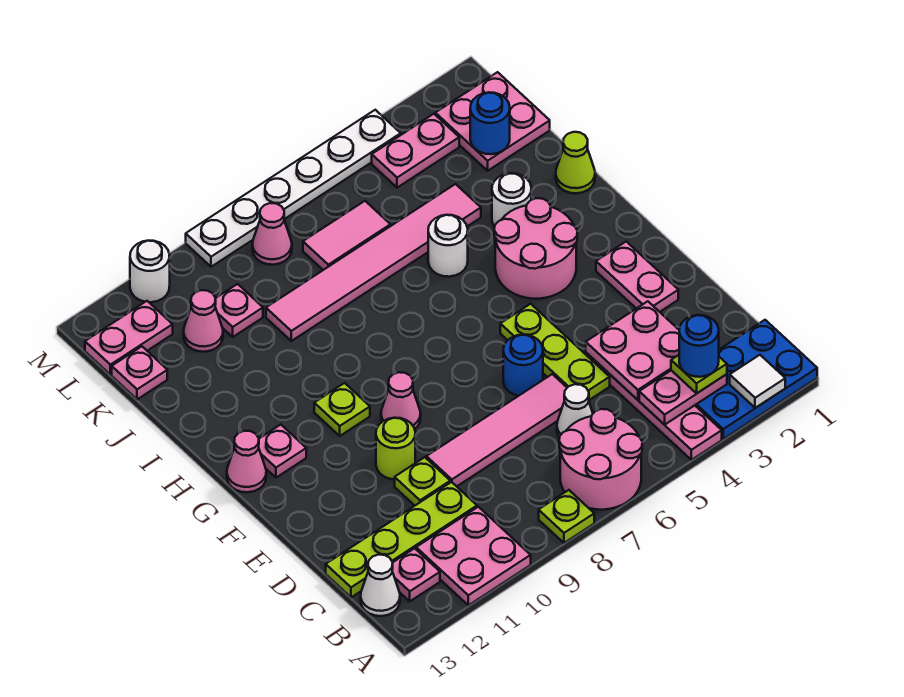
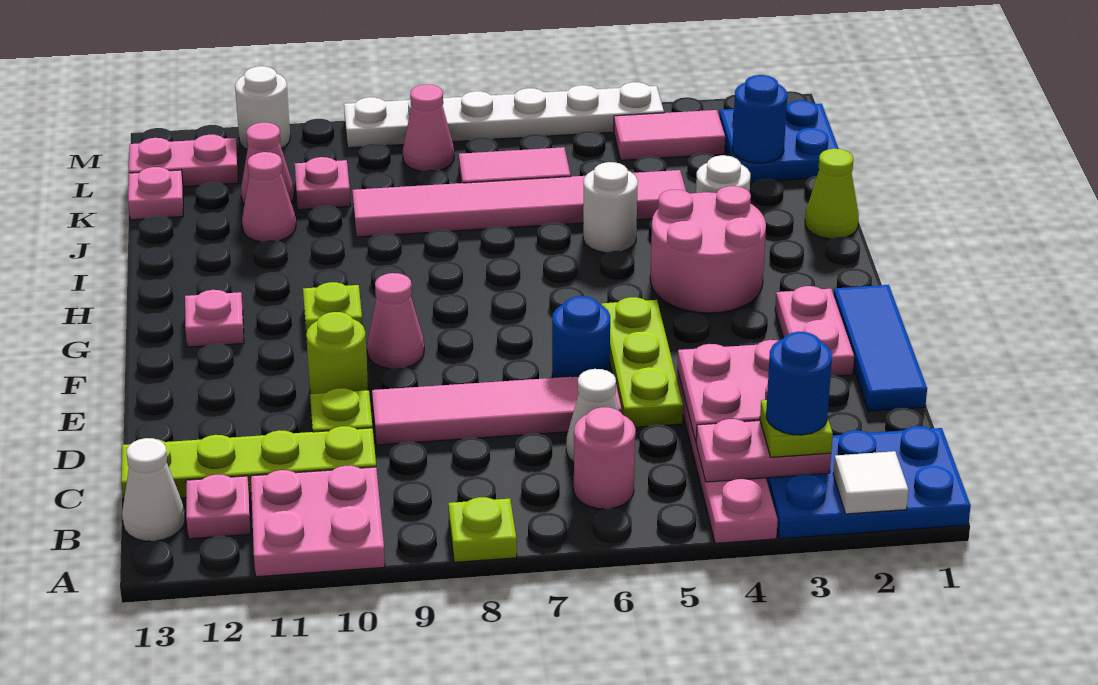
pink 2x2 round brick [559,409,642,510] -> pink 1x1 round brick [574,407,635,509]
none -> blue 1x3 tile [834,285,927,411]
pink 1x1 cone [227,431,266,492] -> pink 1x1 cone moved to [242,152,296,242]
pink 2x2 plate [435,72,550,171] -> blue 2x2 plate [719,100,839,182]
pink 1x2 plate [372,114,459,188] -> pink 1x2 tile [614,110,725,160]

